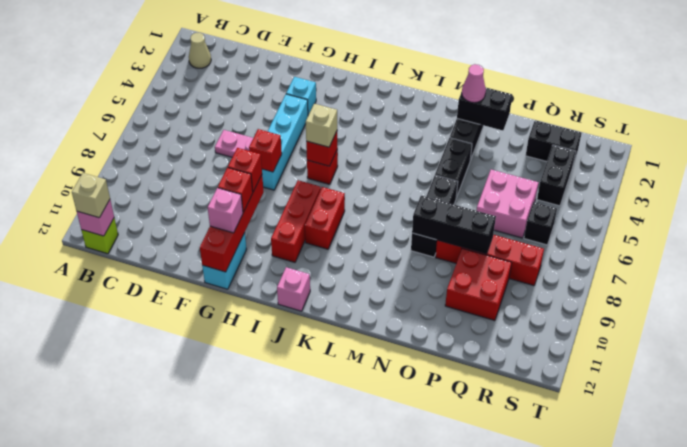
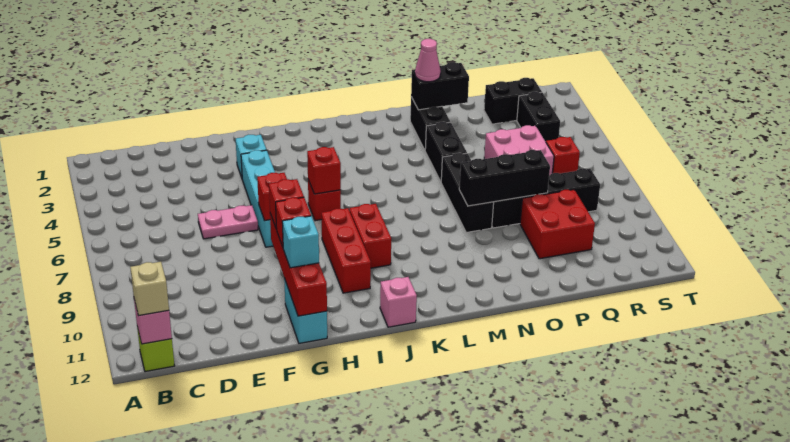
tan 1x1 cone [189,33,211,68] -> none
pink 1x1 brick [207,188,243,233] -> cyan 1x1 brick [282,216,319,268]
tan 1x1 brick [306,104,337,147] -> none
red 1x4 brick [436,235,544,286] -> black 1x4 brick [492,169,600,228]
black 1x1 brick [524,202,557,245] -> red 1x1 brick [546,137,580,174]

